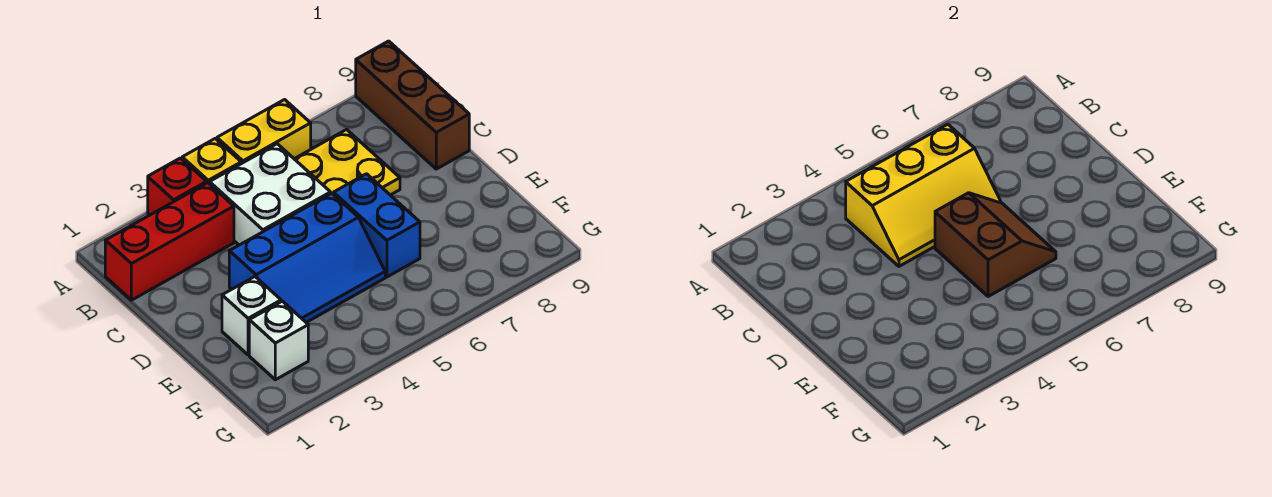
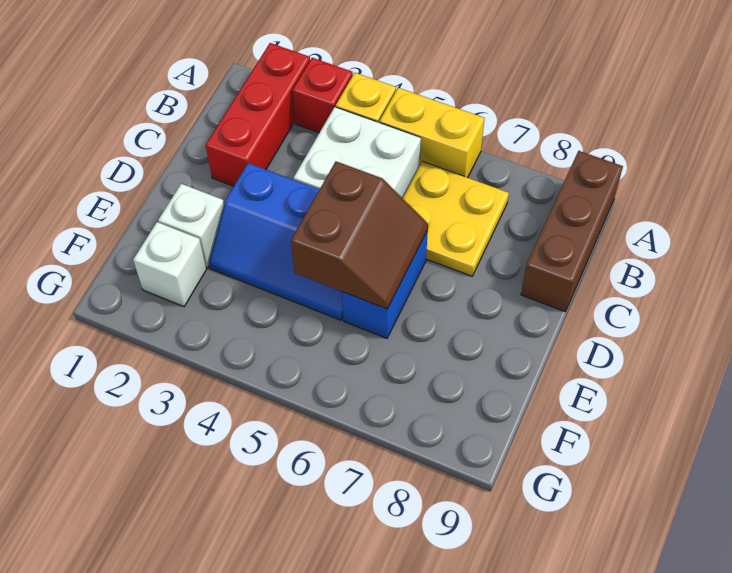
red 1x3 brick [105,183,234,300] -> red 1x3 brick turned to [206,43,310,186]
yellow 2x3 slope [846,124,1001,266] -> none

